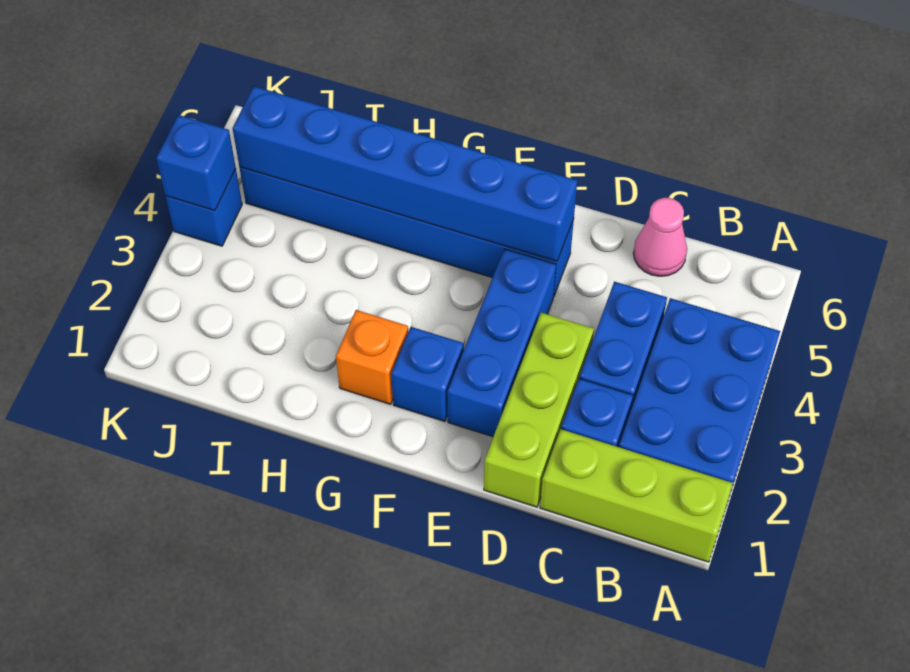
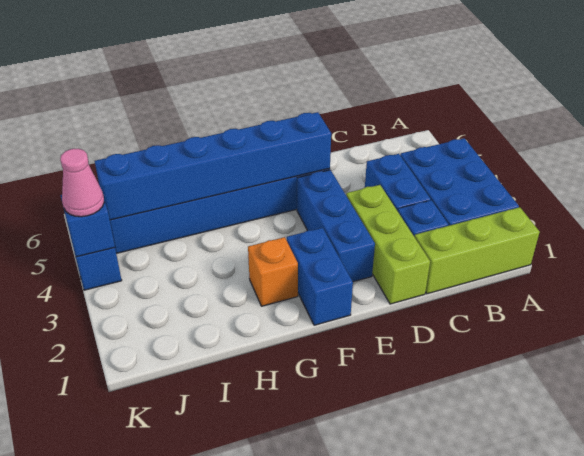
pink 1x1 cone [633,198,687,276] -> pink 1x1 cone moved to [60,149,104,217]
blue 1x1 brick [391,327,464,422] -> blue 1x2 brick [287,228,353,325]

